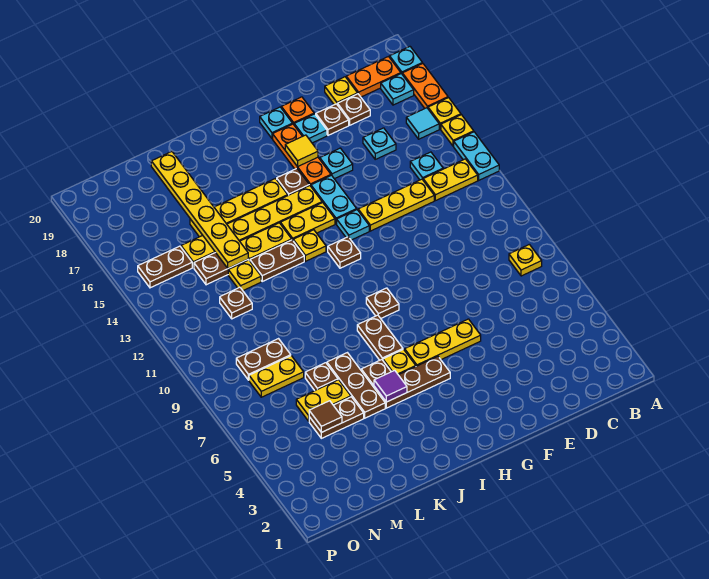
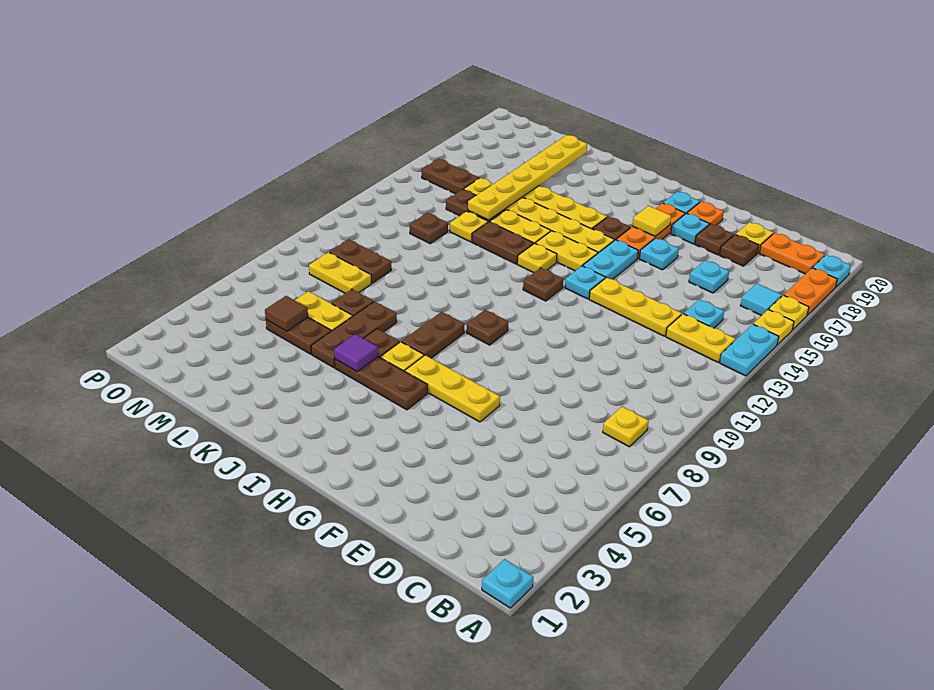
cyan 1x1 plate [381,74,414,105] -> cyan 1x1 plate moved to [482,559,533,608]

